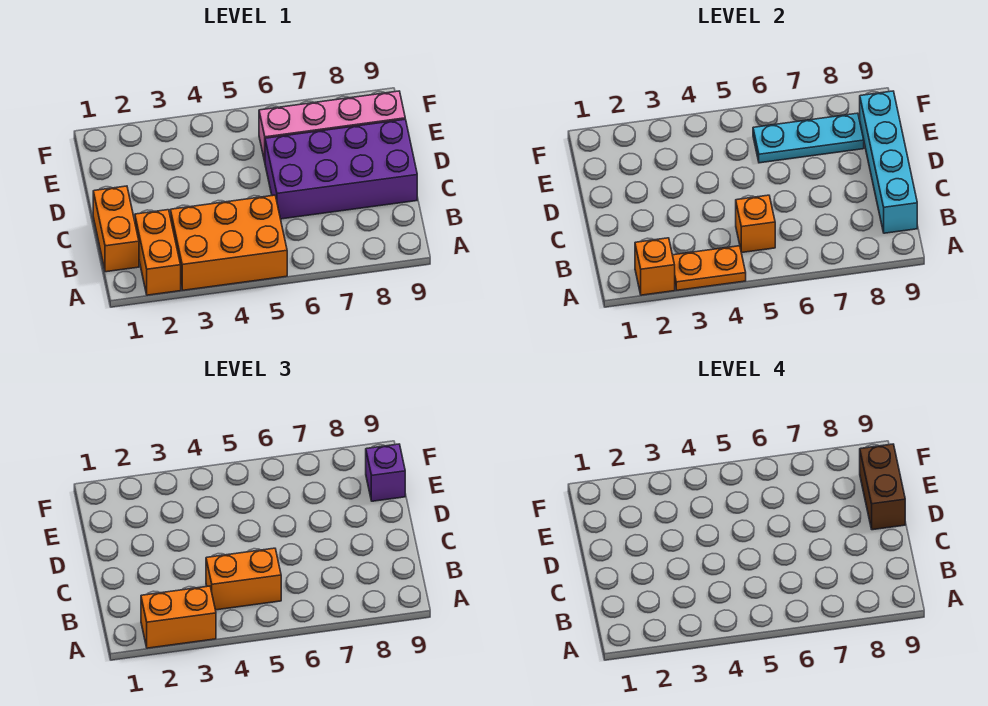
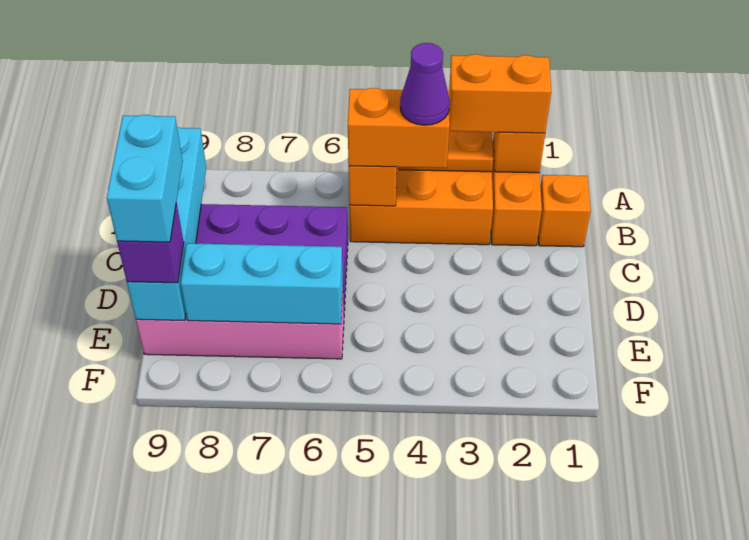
orange 1x2 brick [93,186,139,272] -> orange 1x1 brick [538,175,591,247]
none -> purple 1x1 cone [400,43,450,125]
brown 1x2 brick [860,444,905,530] -> cyan 1x2 brick [107,115,183,242]
cyan 1x3 plate [753,113,864,163] -> cyan 1x3 brick [181,243,343,324]

